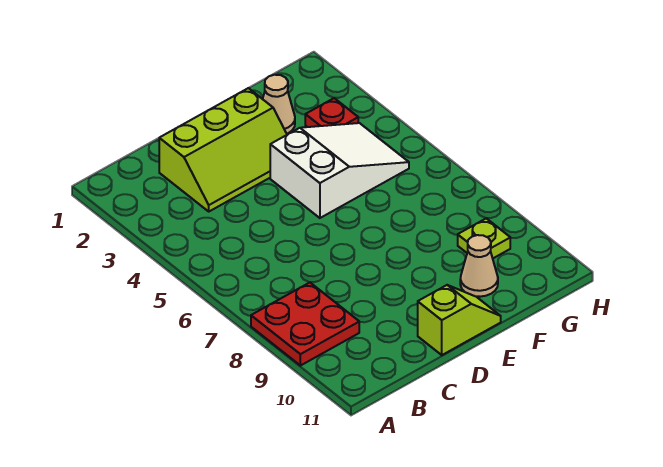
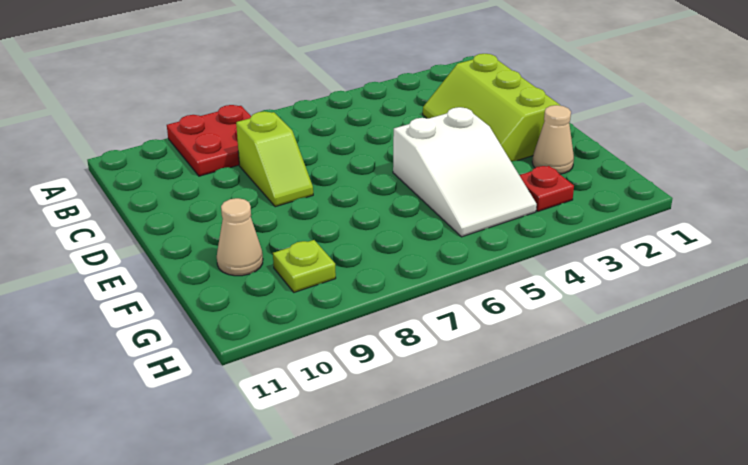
lime 1x2 slope [418,285,501,355] -> lime 1x2 slope moved to [236,111,313,207]

